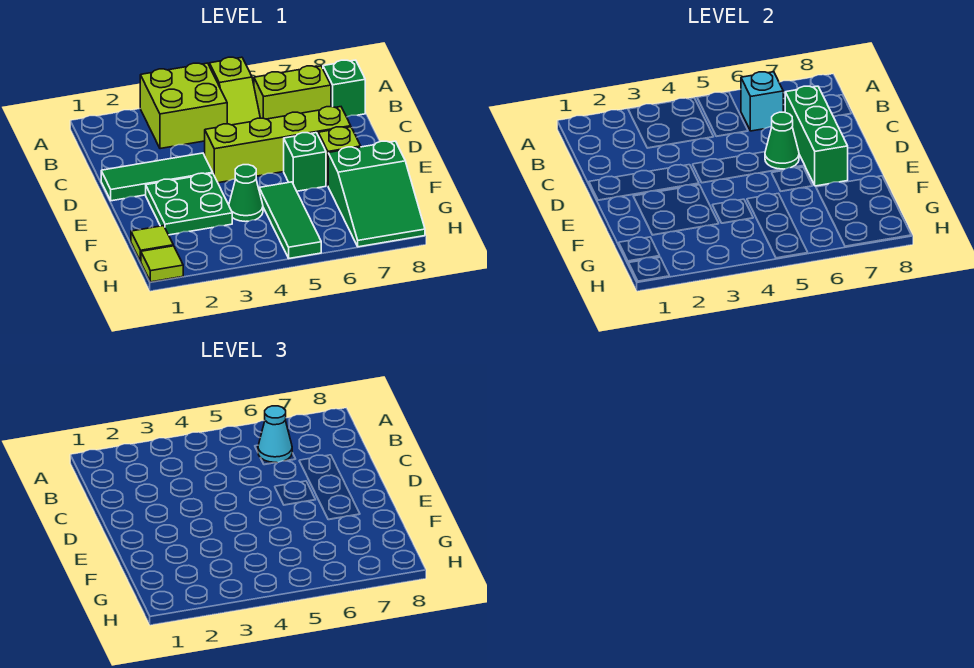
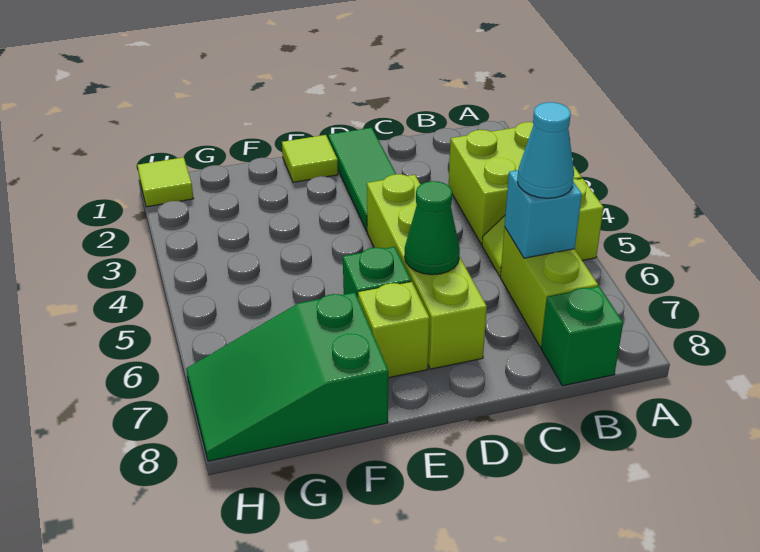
green 1x3 brick [785,86,848,186] -> none
green 2x2 plate [146,173,232,235] -> none
green 1x1 cone [229,165,263,222] -> none
green 1x3 tile [259,182,321,258] -> none
lime 1x1 tile [131,226,173,261] -> lime 1x1 tile moved to [282,135,338,182]

